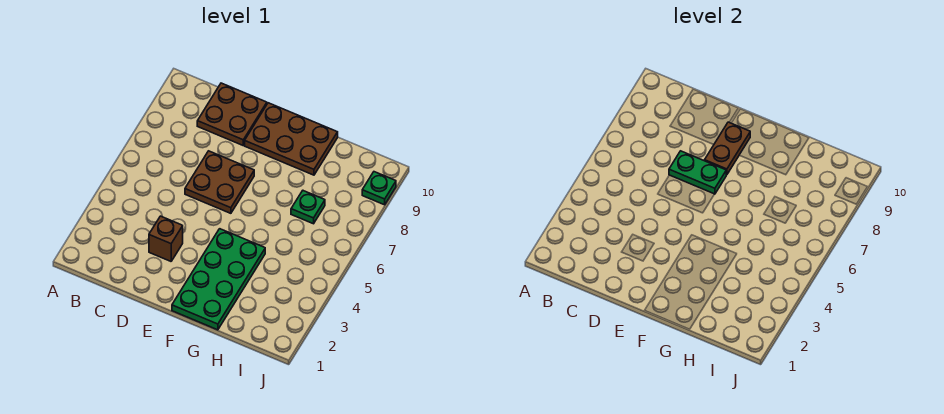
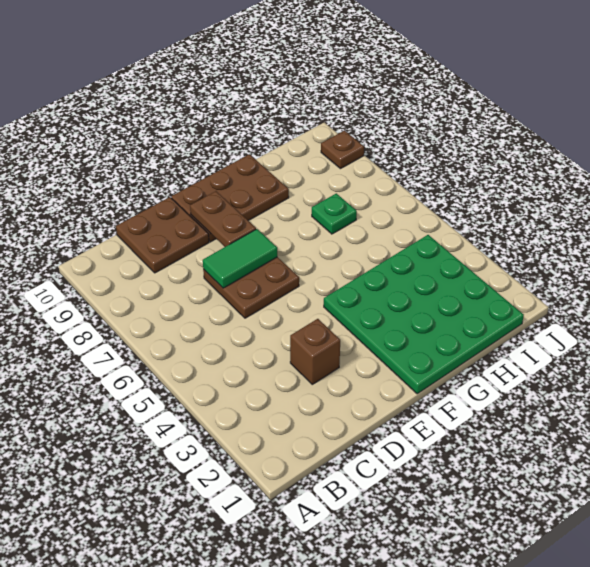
green 1x2 plate [669,151,726,194] -> green 1x2 tile [203,229,277,288]
green 2x4 plate [172,229,265,330] -> green 4x4 plate [324,235,524,394]
green 1x1 plate [362,172,396,205] -> brown 1x1 plate [321,131,364,169]

